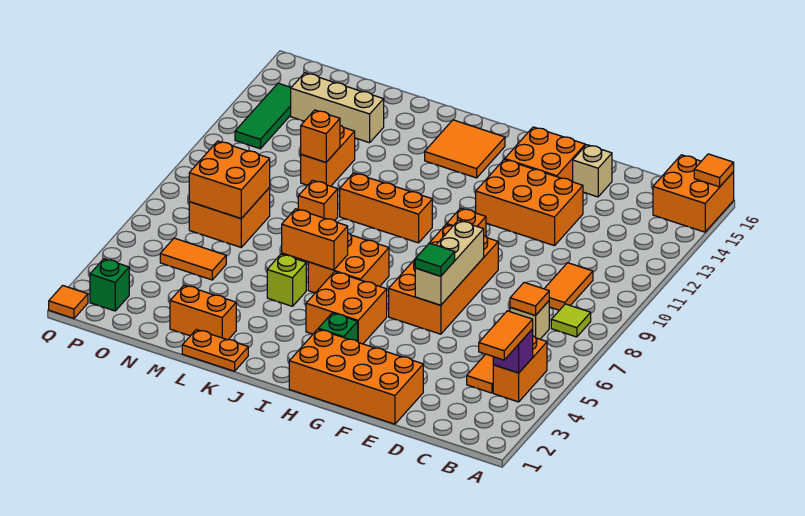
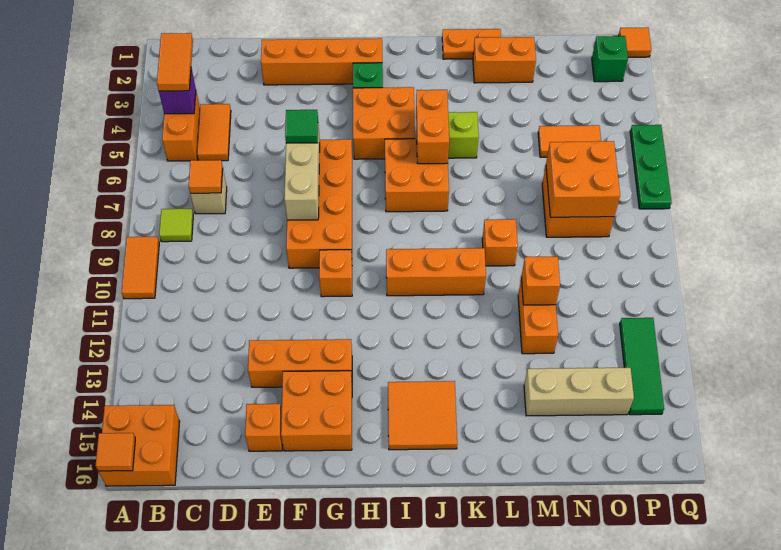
orange 1x2 tile [544,263,593,310] -> orange 1x2 tile moved to [121,237,159,299]
orange 2x4 brick [289,329,423,424] -> orange 1x4 brick [261,38,382,85]
orange 2x3 brick [476,159,583,246] -> orange 1x3 brick [248,339,352,387]
tan 1x1 brick [573,145,612,197] -> orange 1x1 brick [245,404,282,451]
orange 1x2 brick [282,209,348,270] -> orange 1x2 brick turned to [416,90,449,164]
none -> green 1x3 plate [630,125,672,209]

